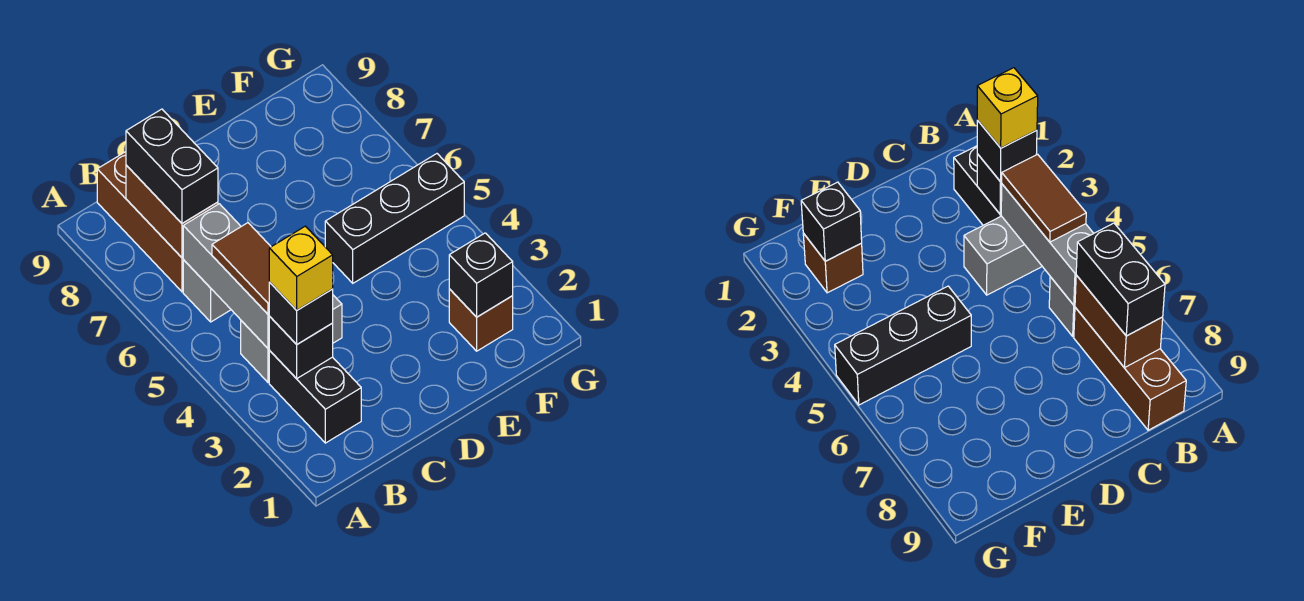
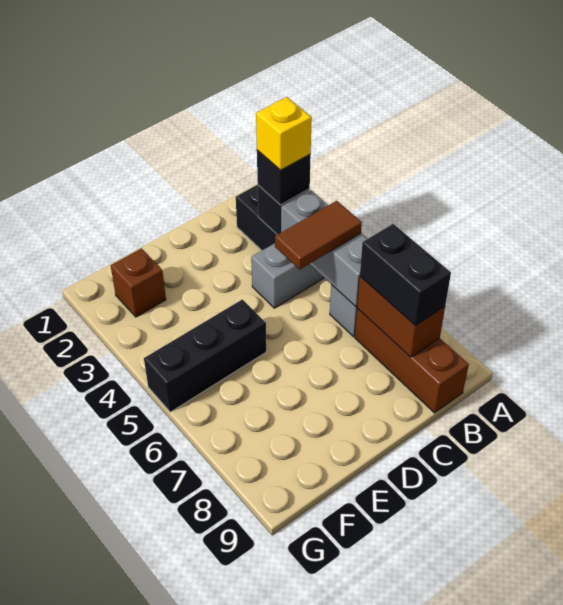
brown 1x2 tile [212,223,271,314] -> brown 1x2 tile turned to [275,201,362,269]
black 1x1 brick [449,233,513,317] -> none

